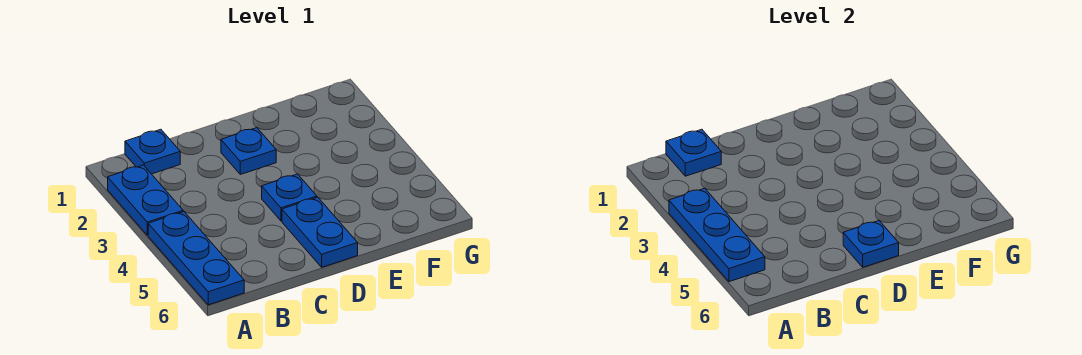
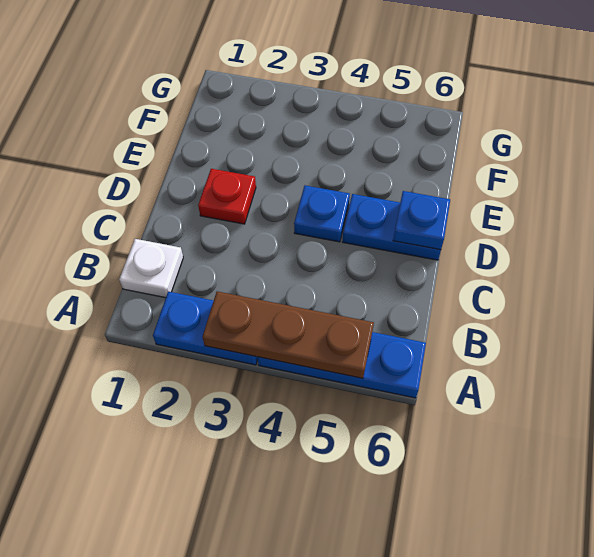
blue 1x3 plate [669,188,765,282] -> brown 1x3 plate [203,291,374,378]
blue 1x1 plate [125,129,180,174] -> white 1x1 plate [119,239,183,298]
blue 1x1 plate [666,129,721,176] -> none
blue 1x1 plate [221,128,276,174] -> red 1x1 plate [198,169,256,224]

